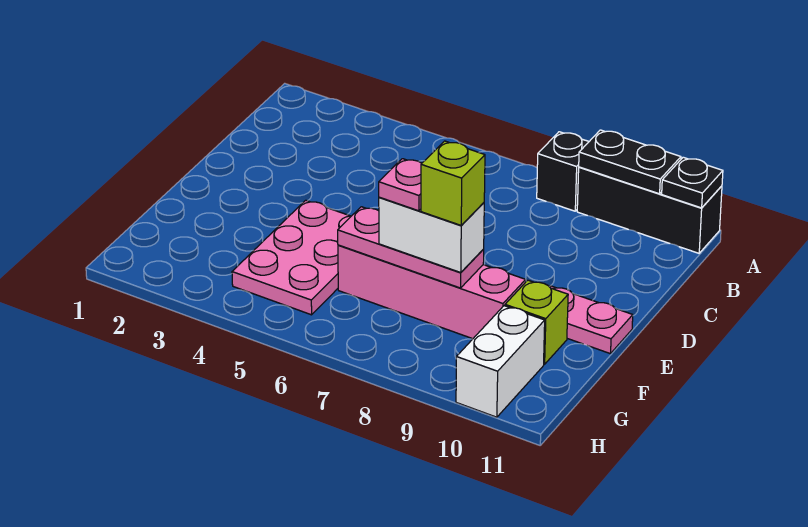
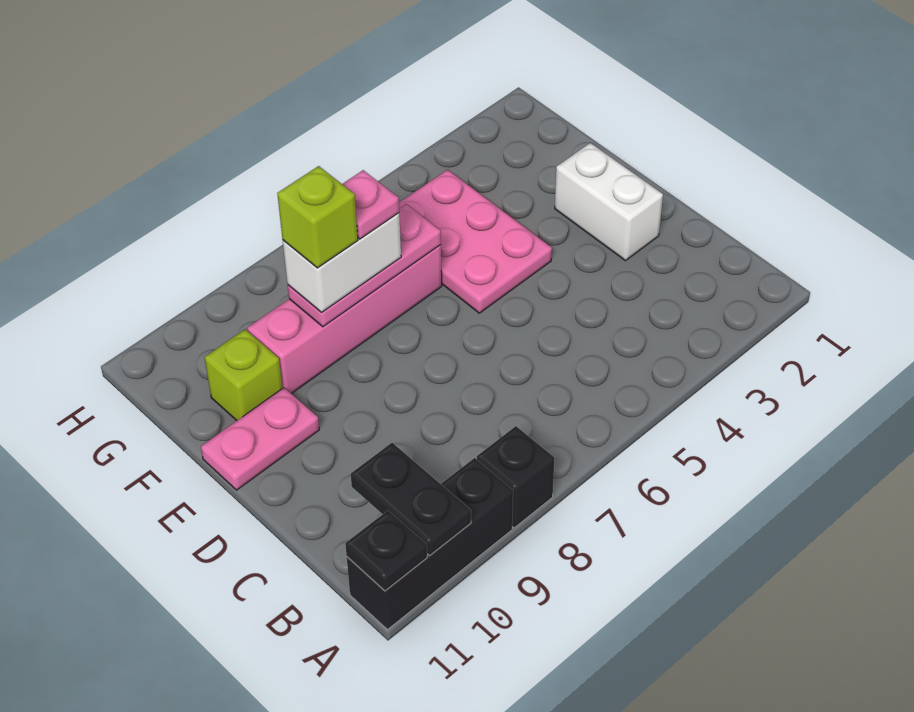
black 1x2 plate [579,130,681,194] -> black 1x2 plate turned to [351,443,471,556]
white 1x2 brick [456,306,545,417] -> white 1x2 brick moved to [555,143,663,261]

